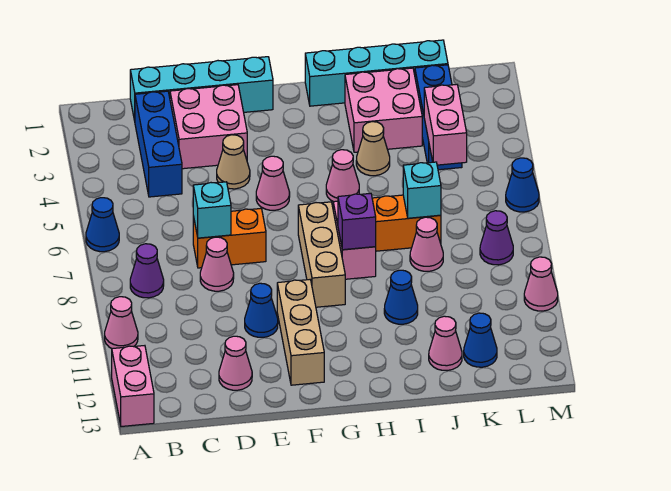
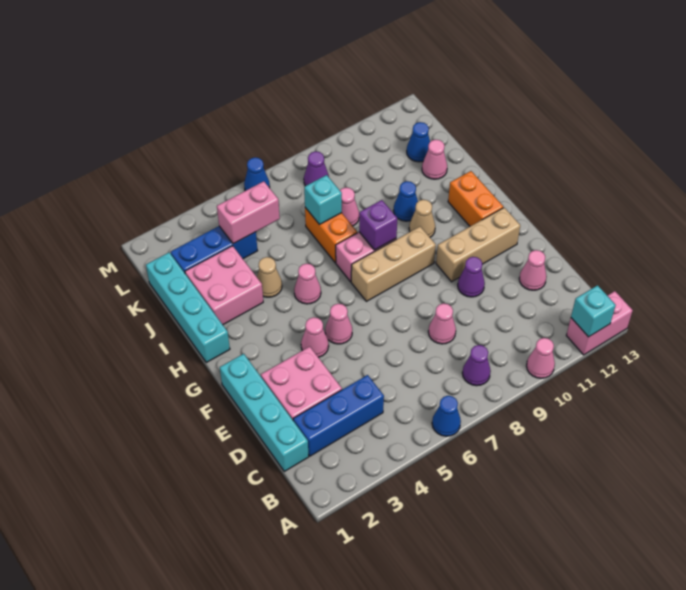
orange 1x2 brick [193,209,266,268] -> orange 1x2 brick moved to [448,171,503,226]
cyan 1x1 brick [193,182,231,238] -> cyan 1x1 brick moved to [571,285,616,337]
tan 1x1 cone [217,135,250,189] -> tan 1x1 cone moved to [409,200,435,237]
blue 1x1 cone [245,283,278,337] -> purple 1x1 cone [458,257,485,297]
pink 1x1 cone [524,257,558,311] -> pink 1x1 cone moved to [301,317,329,357]

